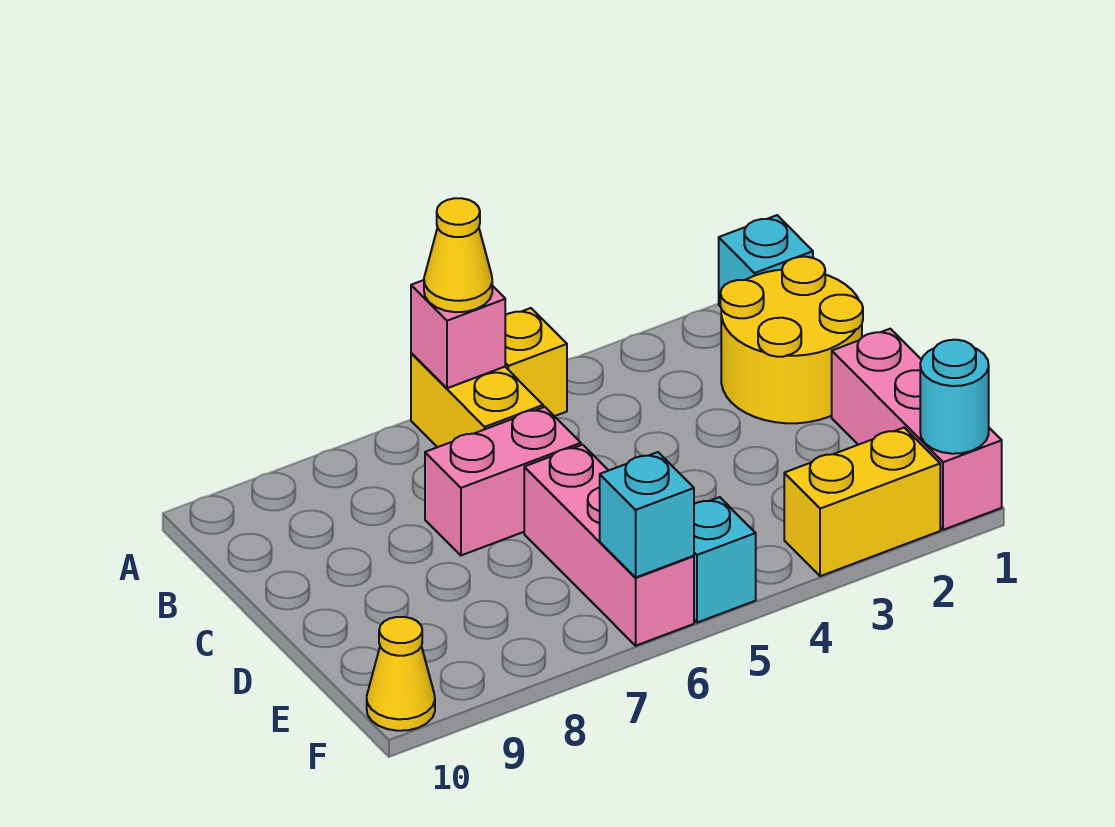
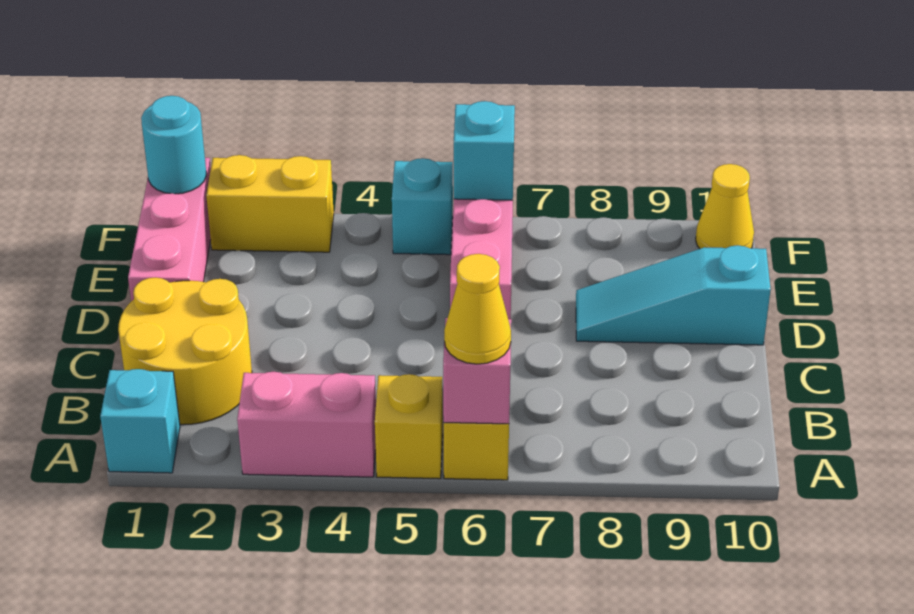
pink 1x2 brick [425,407,581,555] -> pink 1x2 brick moved to [237,372,376,477]
none -> cyan 1x3 slope [576,245,771,345]

